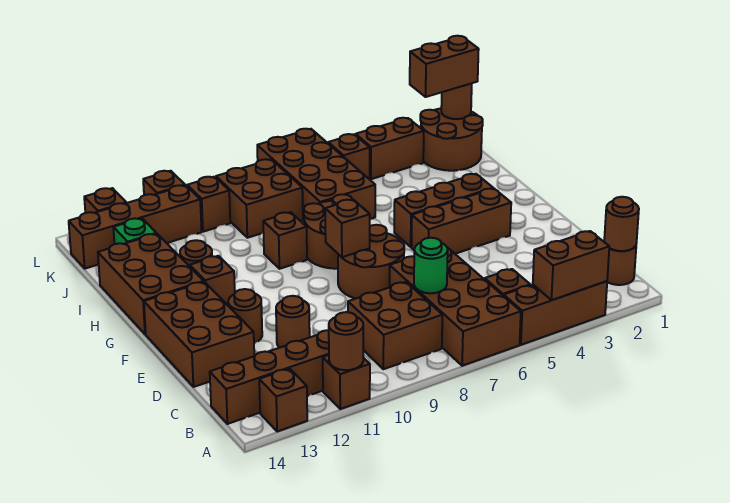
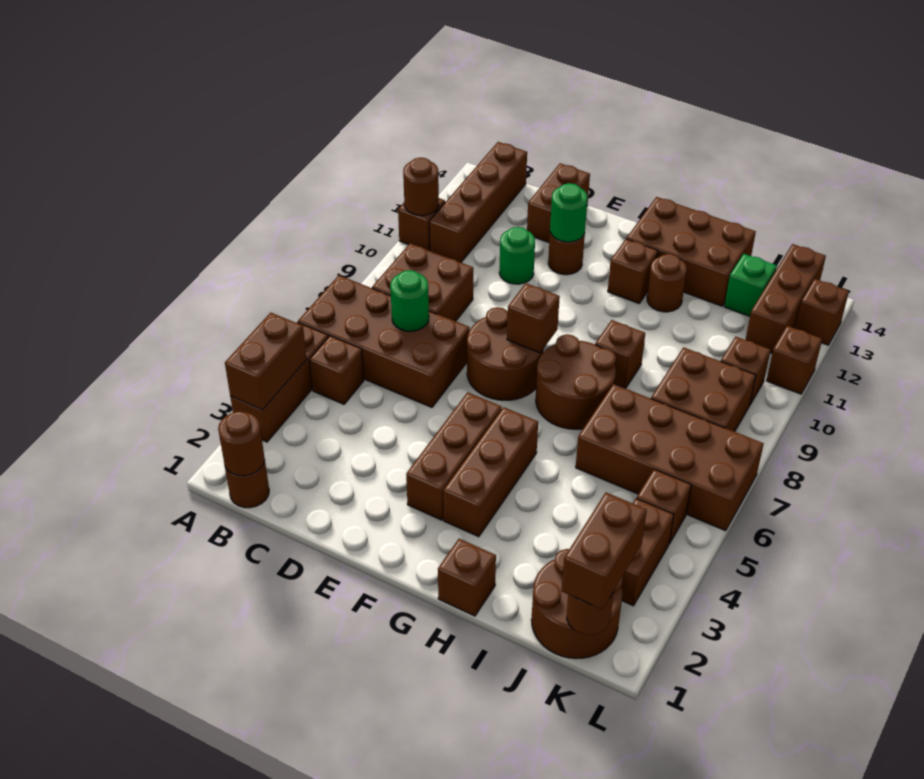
brown 1x1 brick [259,369,307,432] -> brown 1x1 brick moved to [438,539,496,616]
brown 1x1 round brick [276,296,310,348] -> green 1x1 round brick [499,227,535,284]
brown 2x3 brick [144,282,254,387] -> brown 1x2 brick [527,163,590,243]
none -> green 1x1 round brick [550,183,588,242]
brown 1x4 brick [69,185,202,269] -> brown 1x3 brick [746,244,826,353]

